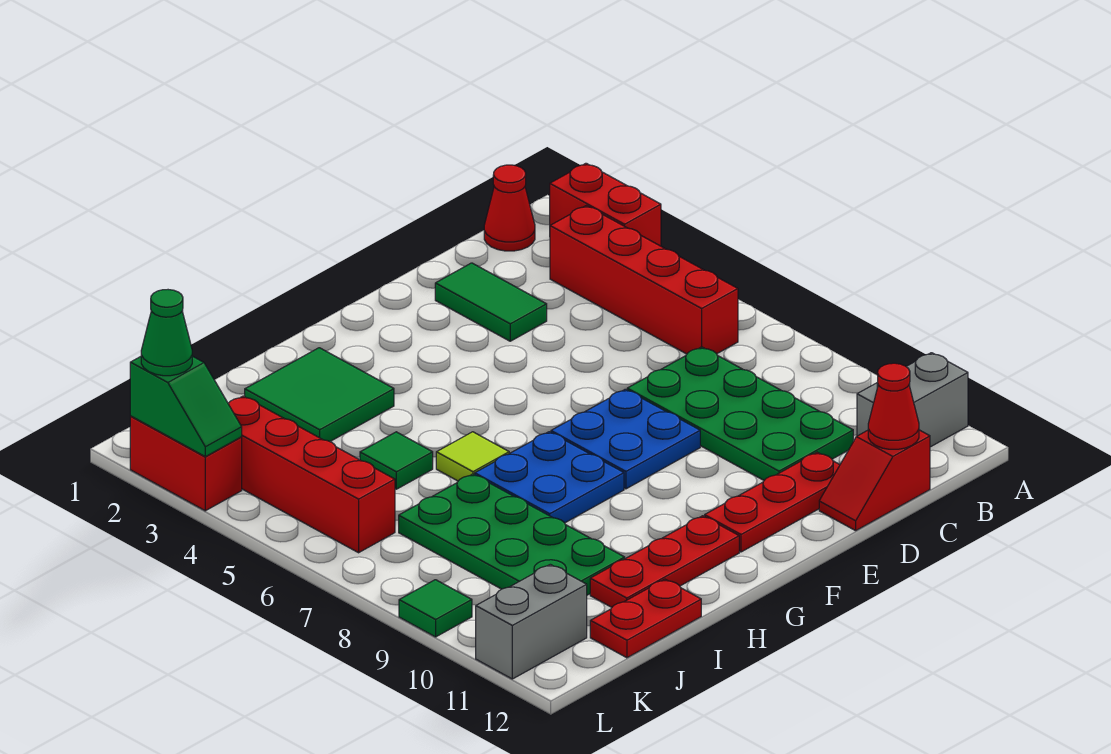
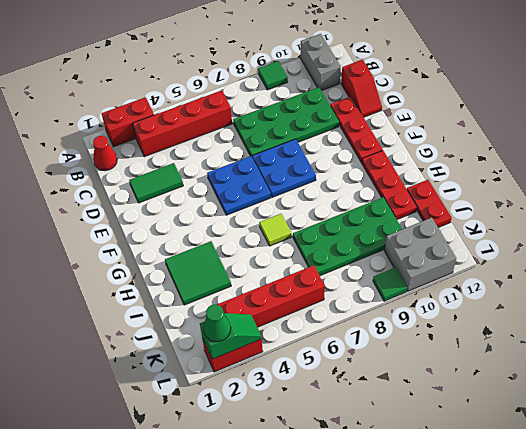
red 1x1 cone [868,363,919,449] -> none
blue 2x2 plate [475,432,624,523] -> blue 2x2 plate moved to [207,156,271,215]
green 1x1 tile [360,432,433,489] -> green 1x1 tile moved to [258,61,288,90]
grey 1x2 brick [476,564,587,679] -> grey 2x2 brick [384,218,456,291]

